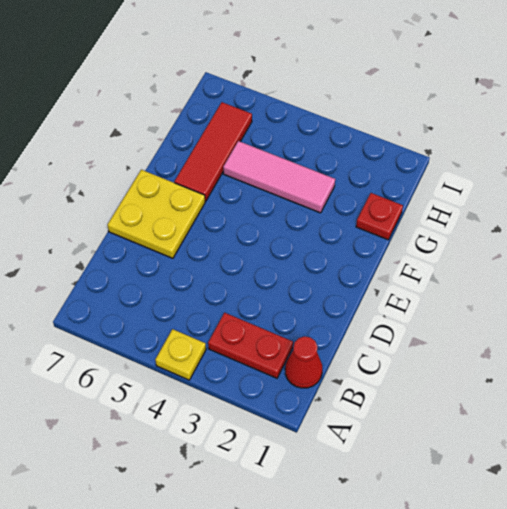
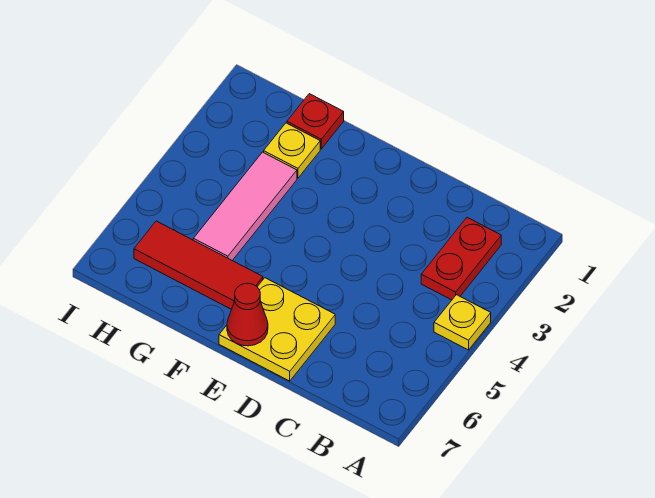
red 1x1 cone [285,336,322,388] -> red 1x1 cone moved to [227,283,268,346]
none -> yellow 1x1 plate [264,123,320,178]

